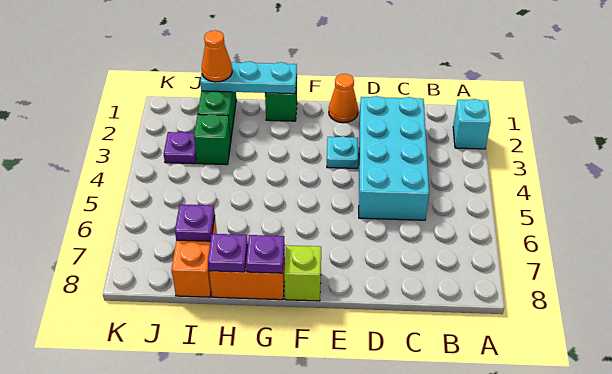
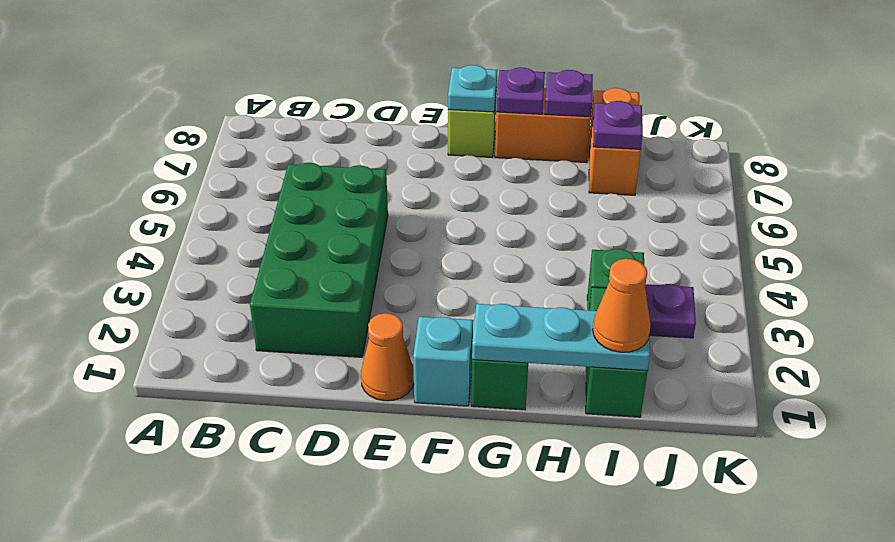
cyan 1x1 brick [453,99,491,149] -> cyan 1x1 brick moved to [413,317,473,406]
cyan 2x4 brick [359,96,429,220] -> green 2x4 brick [250,163,388,357]
cyan 1x1 plate [327,136,358,168] -> cyan 1x1 plate moved to [448,65,497,112]

